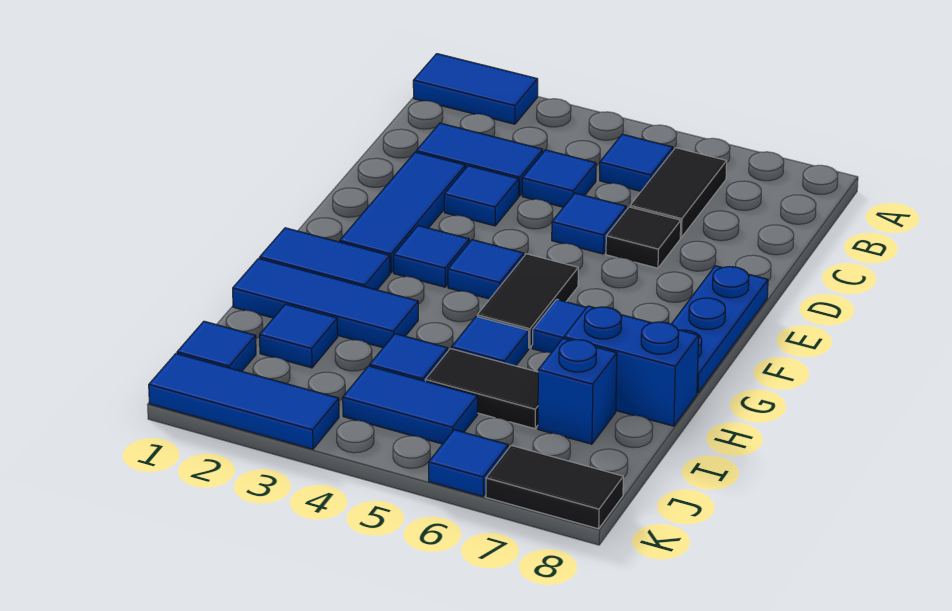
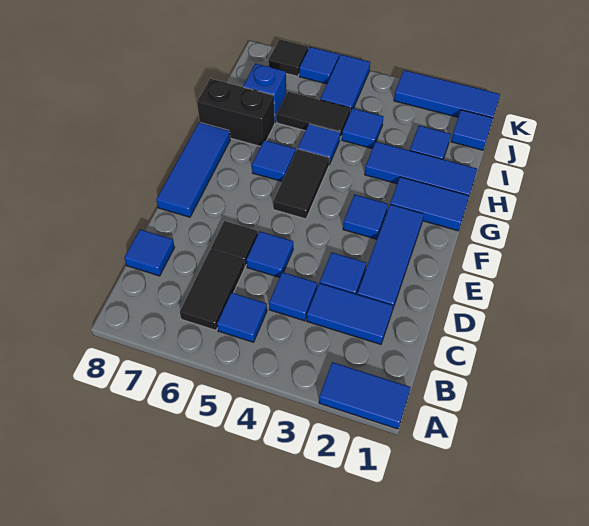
blue 1x3 plate [671,266,768,393] -> blue 1x3 tile [156,122,230,217]
blue 1x1 tile [448,240,524,299] -> blue 1x1 tile moved to [124,230,175,276]
blue 1x2 brick [564,306,699,426] -> black 1x2 brick [197,79,275,146]
blue 1x2 tile [343,366,478,444] -> blue 1x2 tile turned to [320,55,370,112]
black 1x2 tile [486,445,623,529] -> black 1x1 tile [268,39,308,76]

